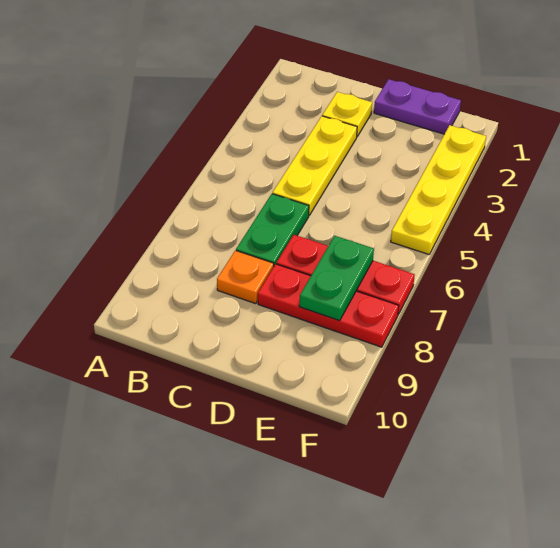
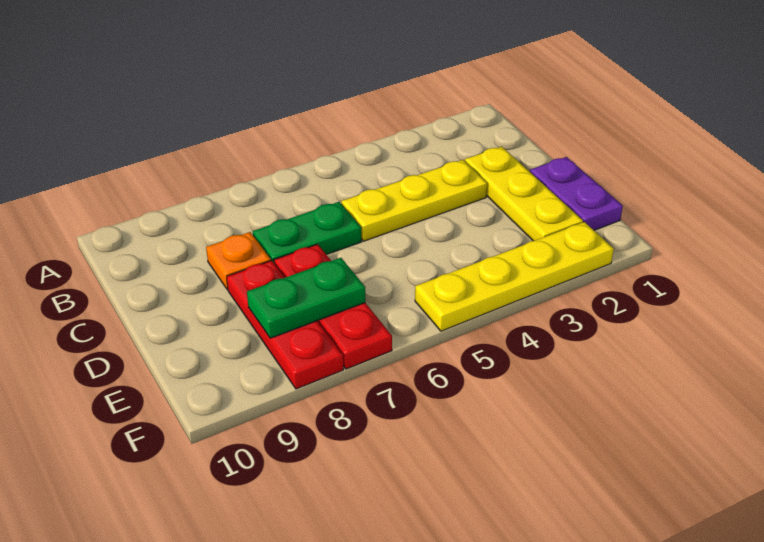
yellow 1x1 plate [322,92,372,136] -> yellow 1x3 plate [465,147,583,241]

